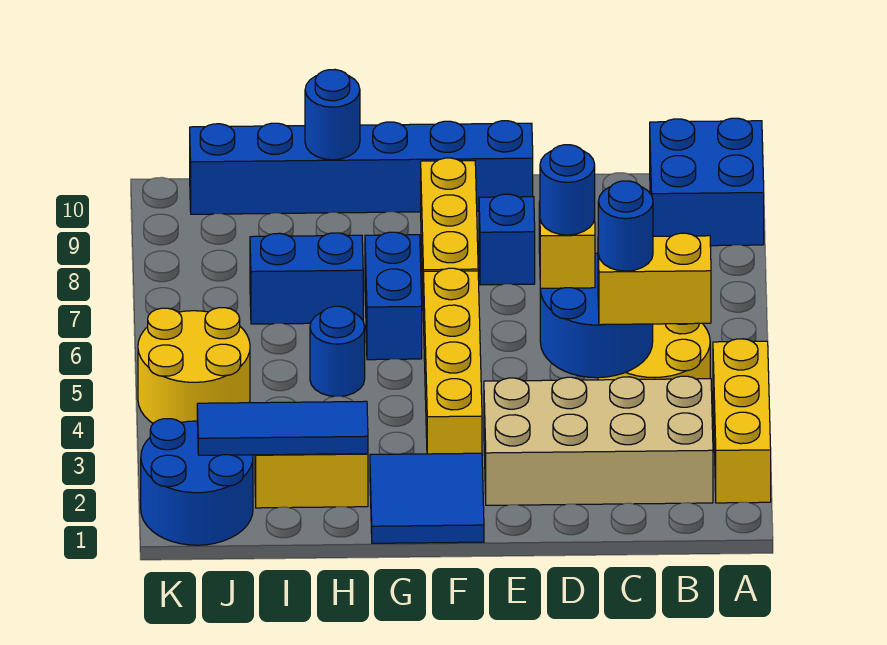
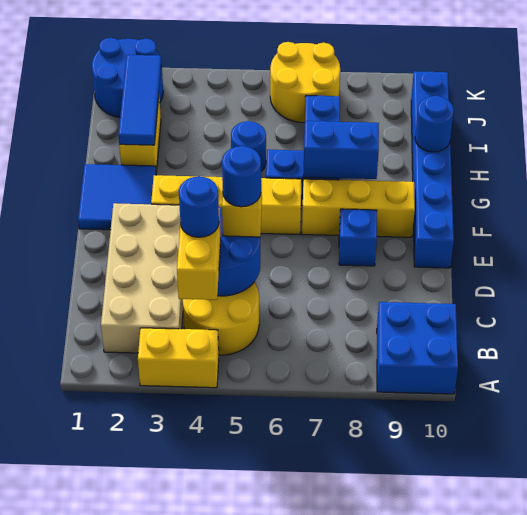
yellow 1x3 brick [713,339,771,503] -> yellow 1x2 brick [138,328,219,388]
none -> blue 1x2 brick [303,121,379,179]
yellow 2x2 round brick [138,308,250,423] -> yellow 2x2 round brick moved to [270,42,340,123]

